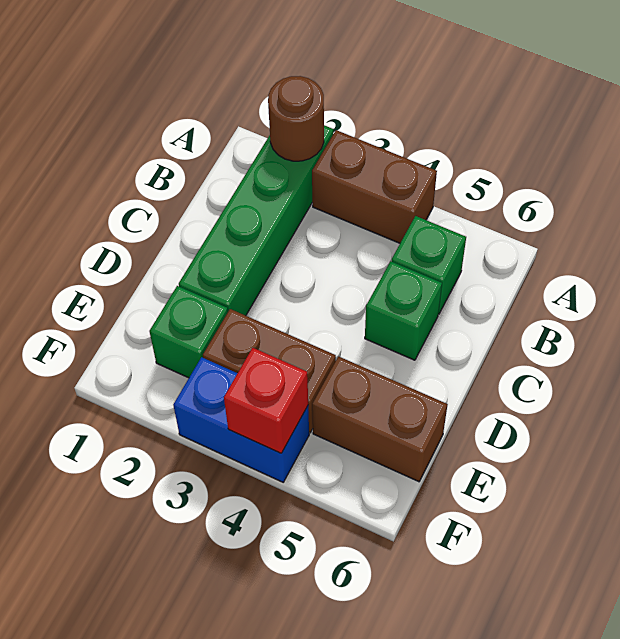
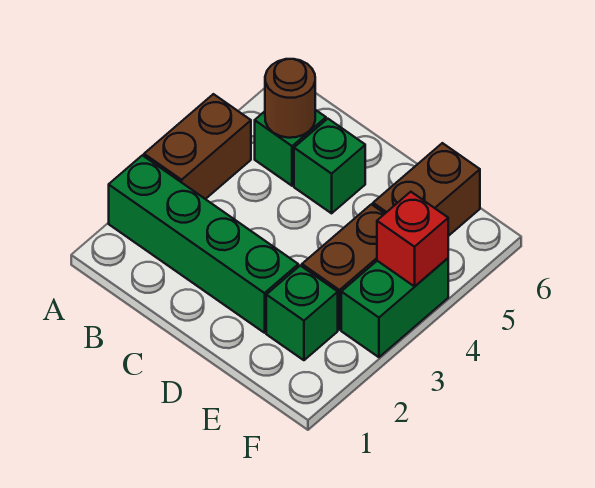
brown 1x1 round brick [268,76,324,161] -> brown 1x1 round brick moved to [265,59,315,138]
blue 1x2 brick [173,357,309,482] -> green 1x2 brick [341,258,448,357]

